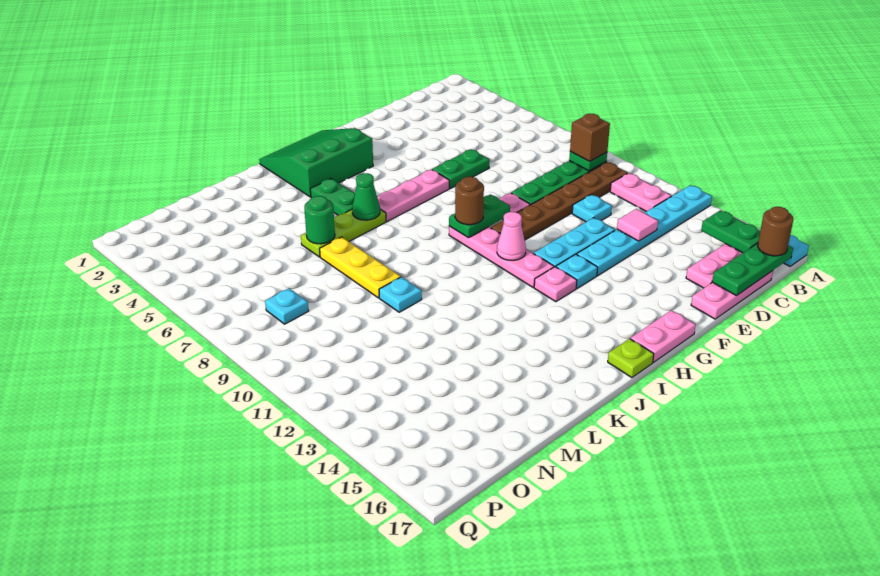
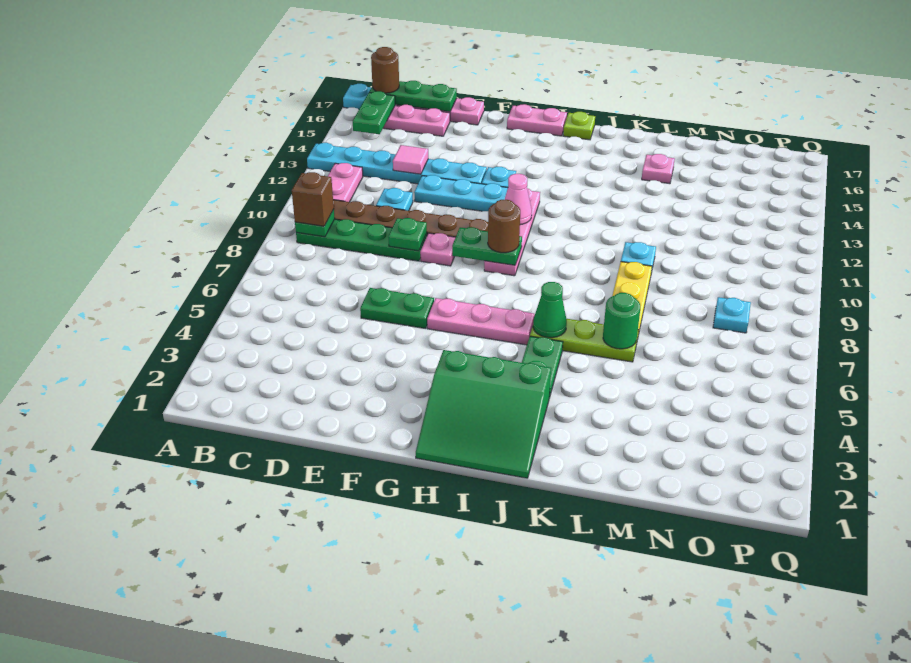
none -> green 1x1 plate [388,218,427,251]
pink 1x1 plate [534,267,577,302] -> pink 1x1 plate moved to [642,154,675,184]

